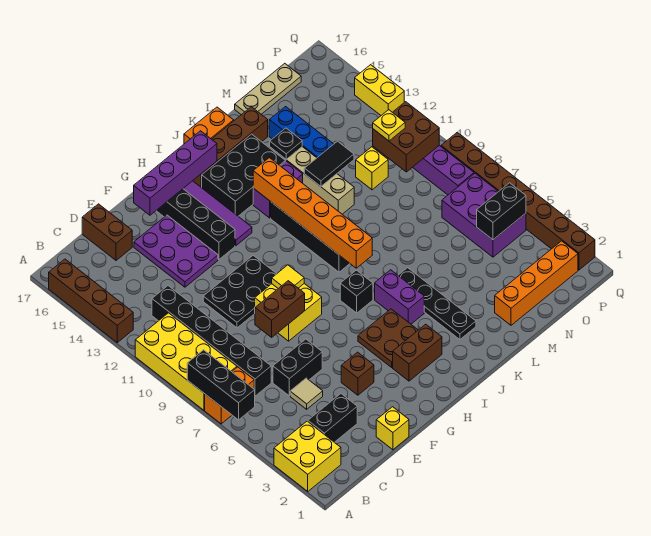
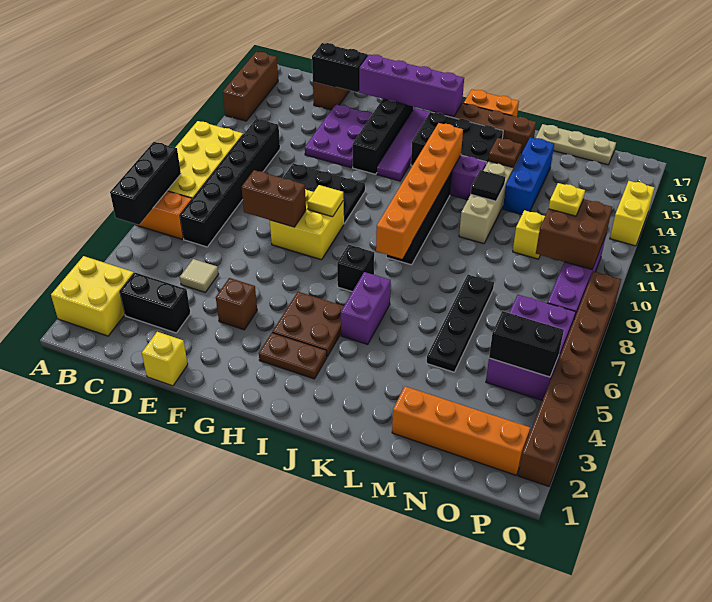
brown 1x4 brick [49,259,133,342] -> brown 1x3 brick [223,52,278,121]
black 1x2 brick [273,339,322,396] -> black 1x2 brick moved to [312,43,368,92]
brown 1x2 brick [393,324,442,381] -> brown 1x2 plate [259,333,327,379]
black 1x4 plate [398,268,476,340] -> black 1x4 plate moved to [427,275,494,372]
black 1x2 tile [304,141,354,186] -> black 1x1 tile [471,170,505,201]
black 1x1 plate [270,128,302,159] -> brown 1x1 plate [488,138,522,167]

